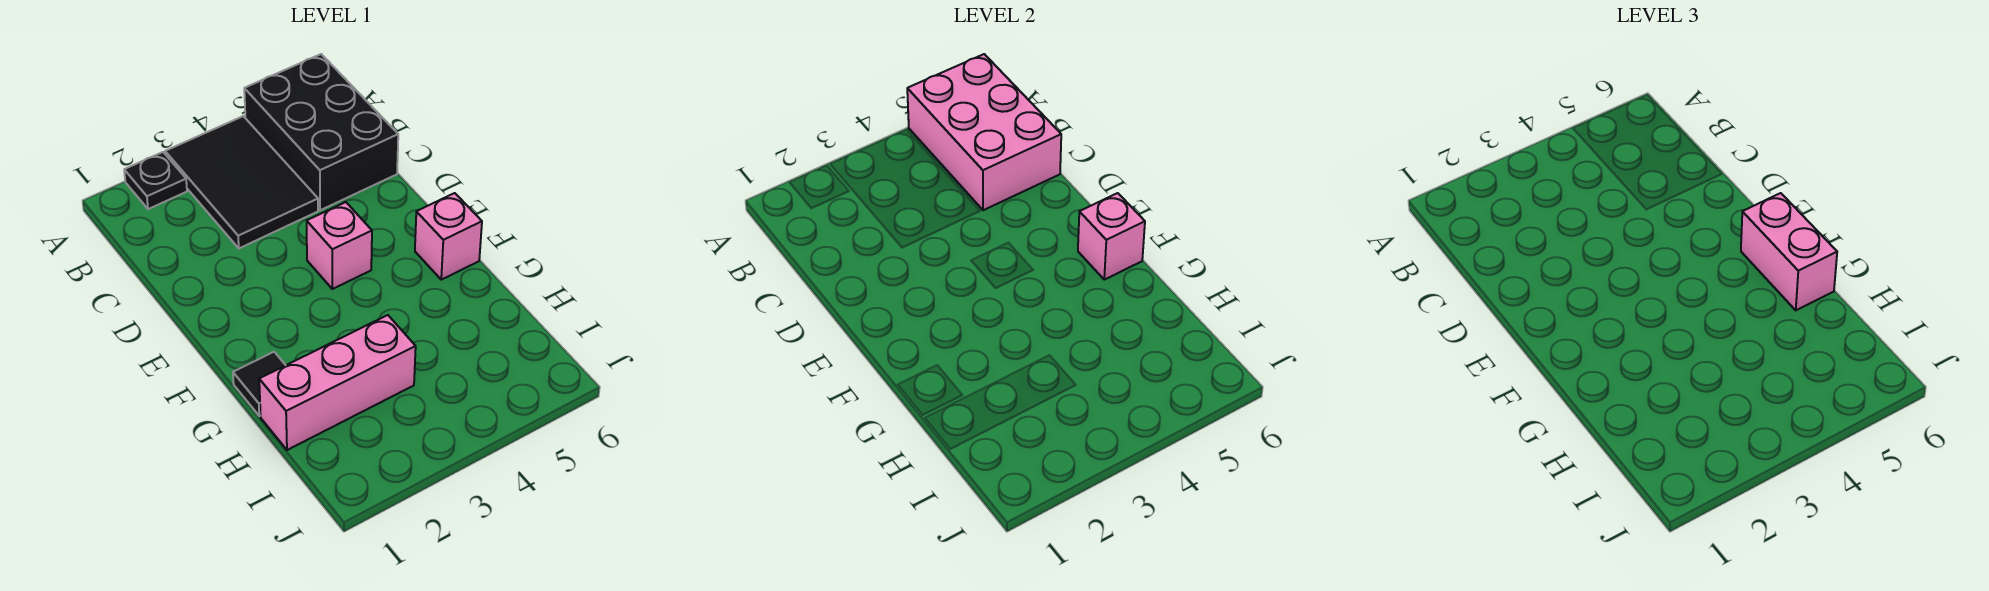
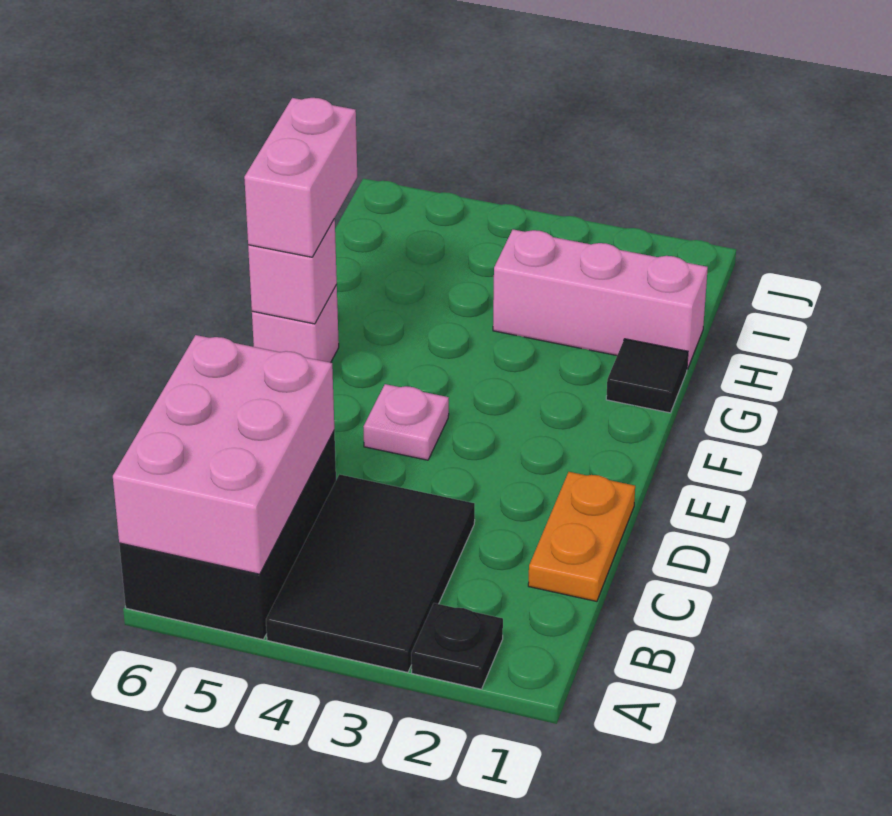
none -> orange 1x2 plate [528,472,635,601]
pink 1x1 brick [307,202,372,289] -> pink 1x1 plate [363,384,449,460]

